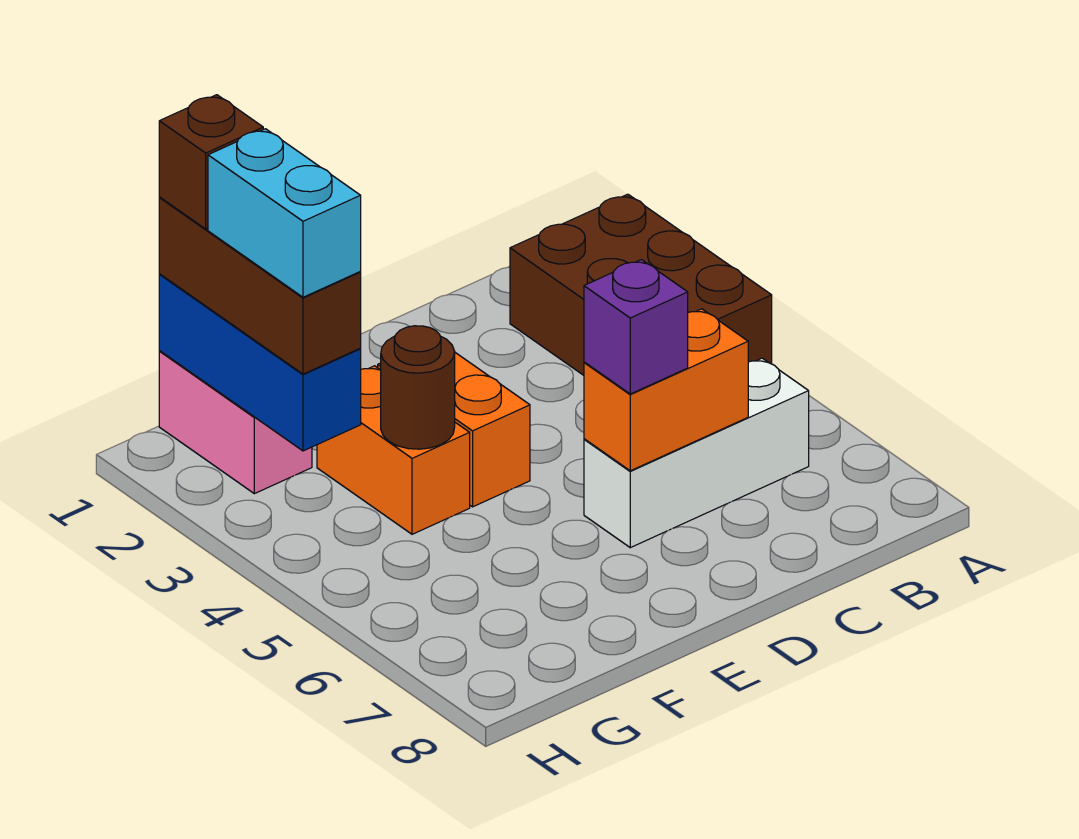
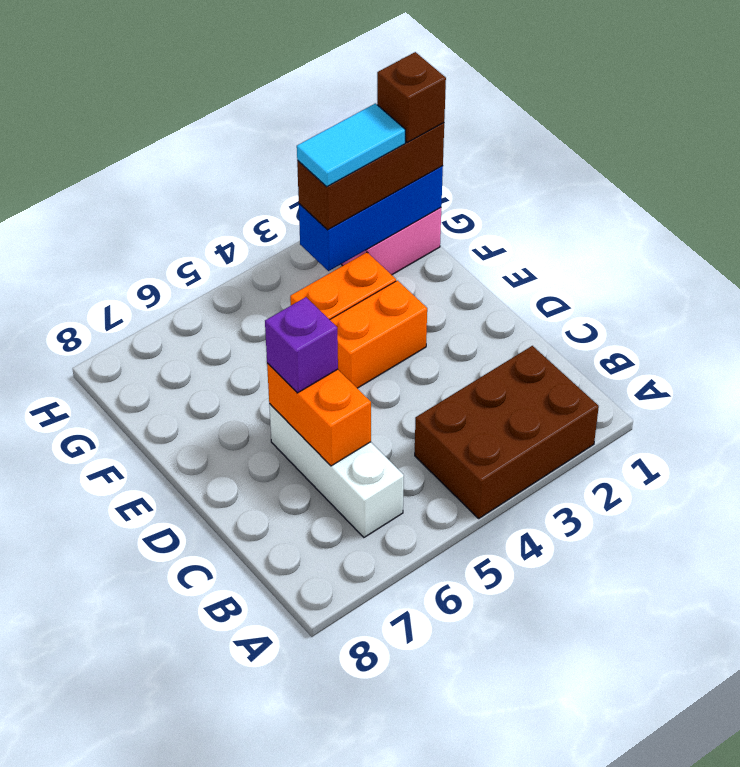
brown 1x1 round brick [381,326,455,449] -> none
cyan 1x2 brick [208,129,361,297] -> cyan 1x2 tile [297,103,405,187]

